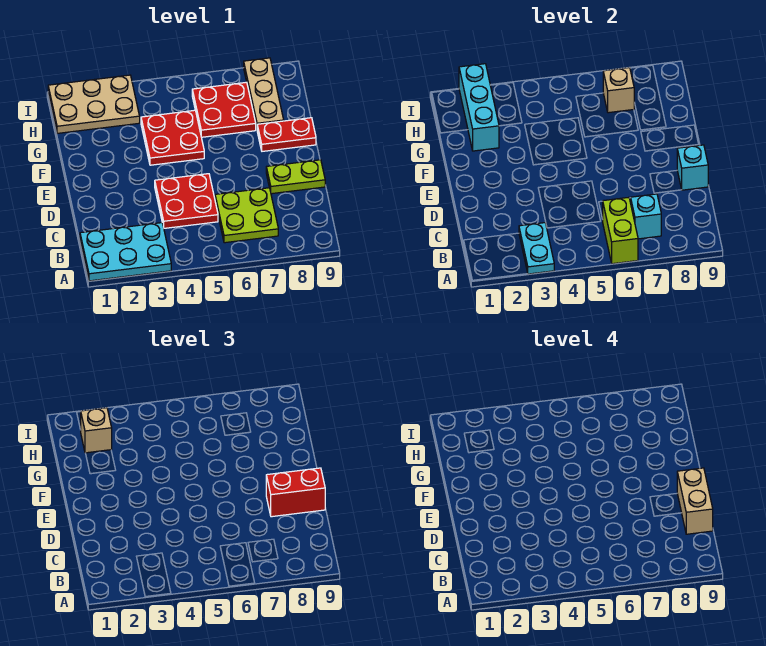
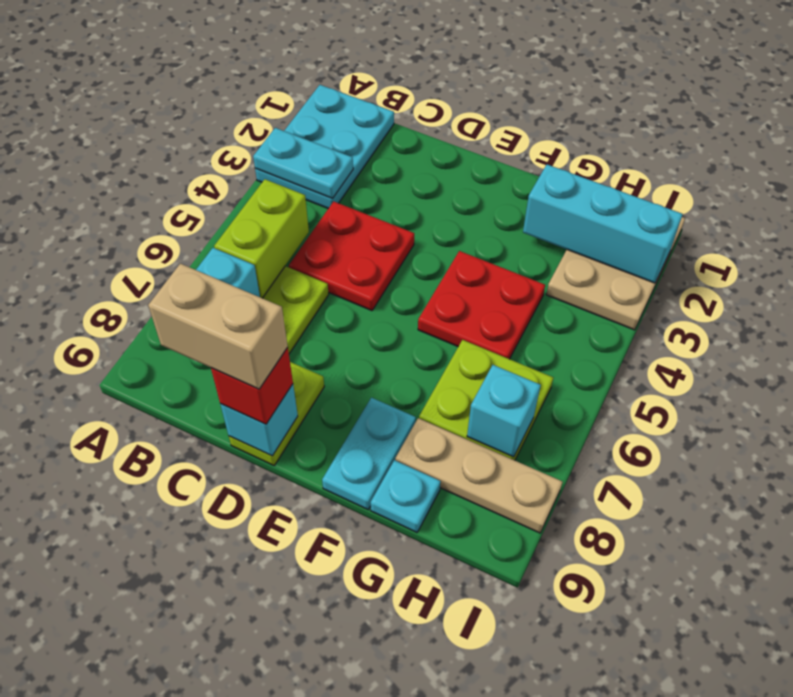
lime 1x2 brick [603,197,638,264] -> lime 1x2 brick turned to [214,179,309,298]
red 1x2 brick [266,468,325,517] -> red 1x1 brick [211,347,293,424]
red 1x2 plate [257,118,316,151] -> cyan 1x2 plate [322,398,416,510]
red 2x2 plate [192,82,256,137] -> lime 2x2 plate [419,340,553,460]
none -> cyan 1x1 plate [371,460,441,532]
tan 1x1 brick [81,408,112,453] -> none
tan 1x1 brick [603,68,634,113] -> cyan 1x1 brick [467,365,541,457]

